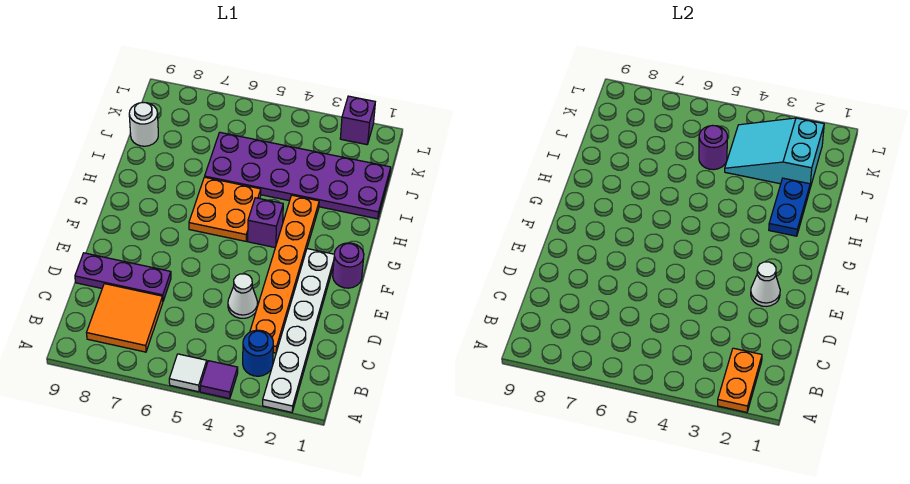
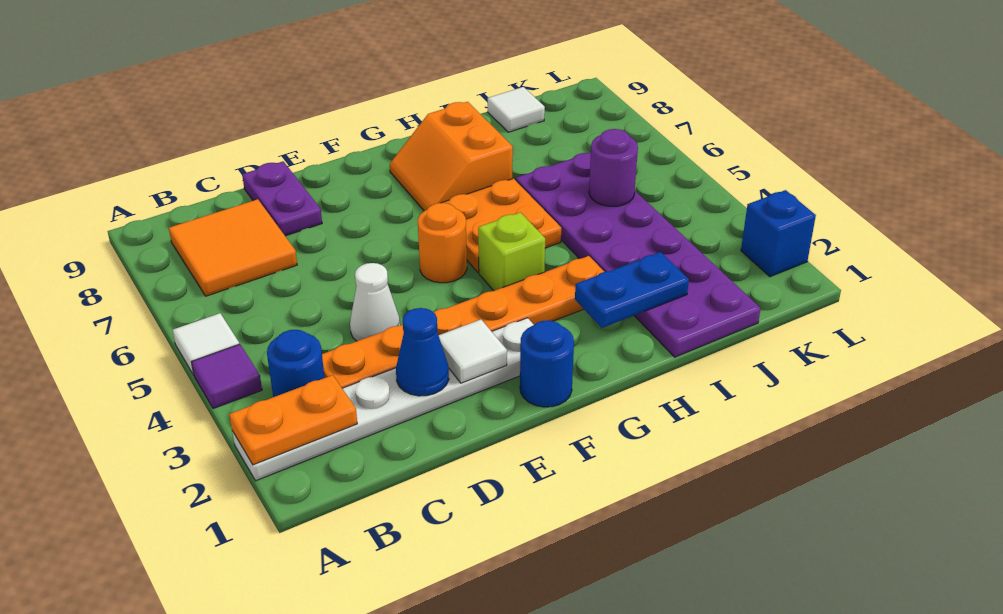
none -> blue 1x1 cone [396,308,449,396]
purple 1x3 plate [75,253,171,301] -> purple 1x2 plate [242,161,322,236]
white 1x1 cone [751,262,780,306] -> white 1x1 tile [439,320,507,383]
purple 1x1 round brick [333,243,364,288] -> blue 1x1 round brick [520,321,574,407]
none -> orange 1x1 round brick [418,203,467,283]
purple 1x1 brick [248,198,283,247] -> lime 1x1 brick [478,212,545,291]
none -> orange 2x2 slope [390,102,513,211]
cyan 2x3 slope [725,118,824,188] -> none
white 1x1 round brick [129,103,158,146] -> white 1x1 tile [488,87,545,132]
purple 1x1 brick [340,96,375,145] -> blue 1x1 brick [741,190,816,277]

